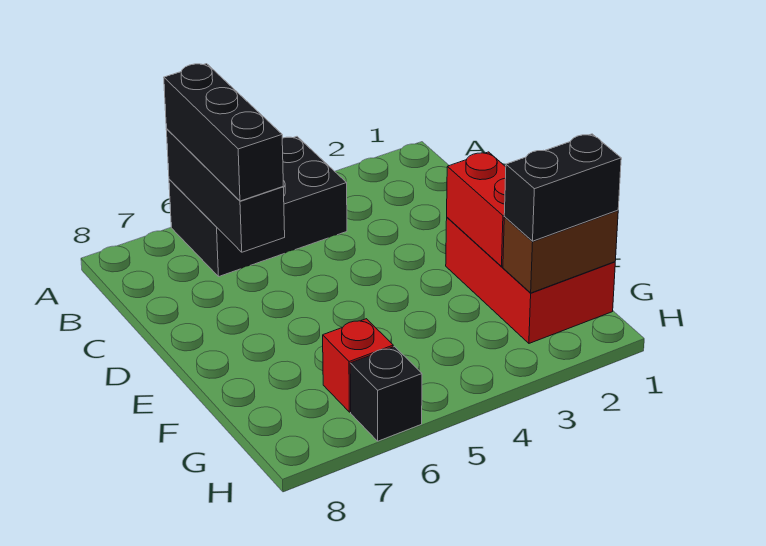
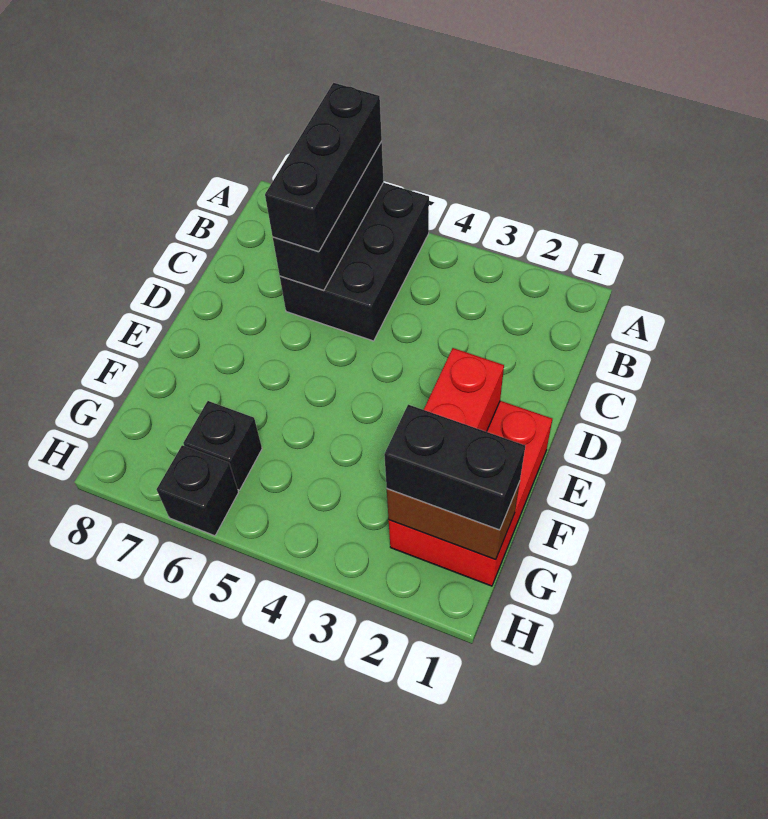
black 2x3 brick [169,137,347,276] -> black 2x3 brick turned to [280,183,429,341]
red 1x1 brick [323,319,393,412] -> black 1x1 brick [183,401,262,490]

